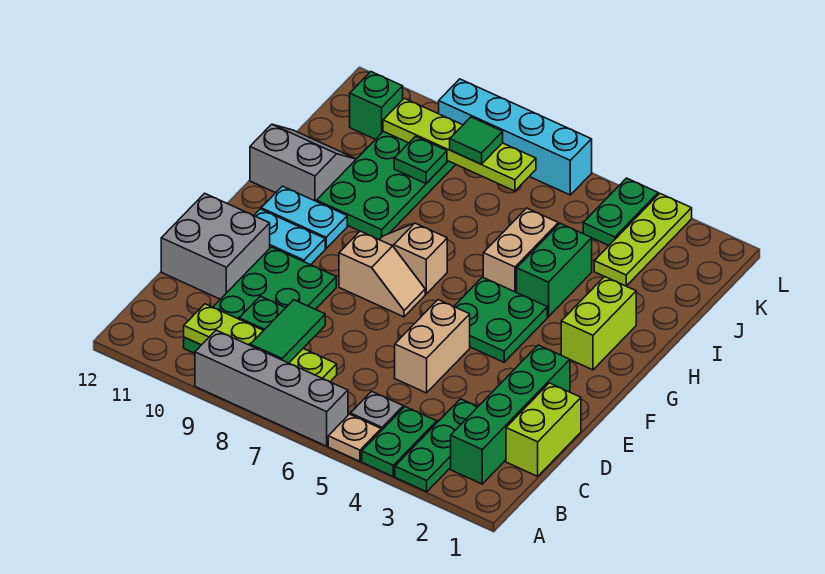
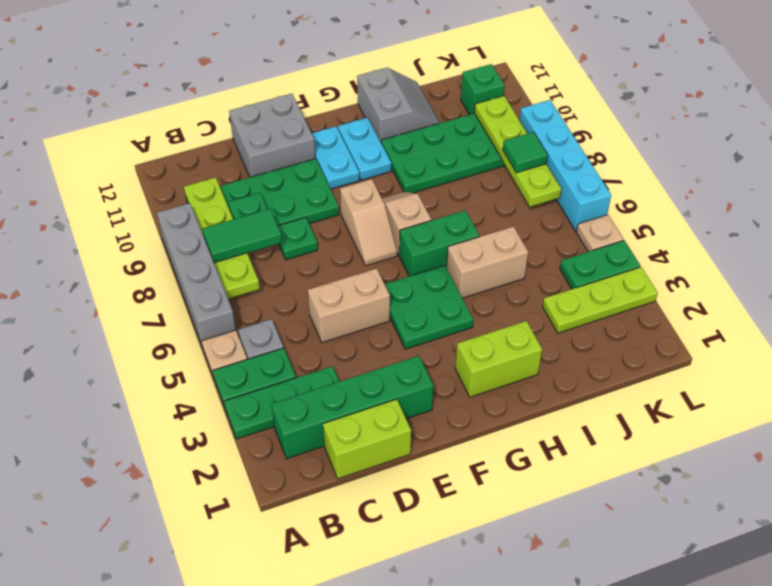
green 1x2 brick [517,223,592,317] -> green 1x2 brick moved to [399,210,479,276]
green 1x1 plate [394,136,447,183] -> green 1x1 plate moved to [278,217,318,260]
none -> tan 1x1 plate [576,215,624,252]

